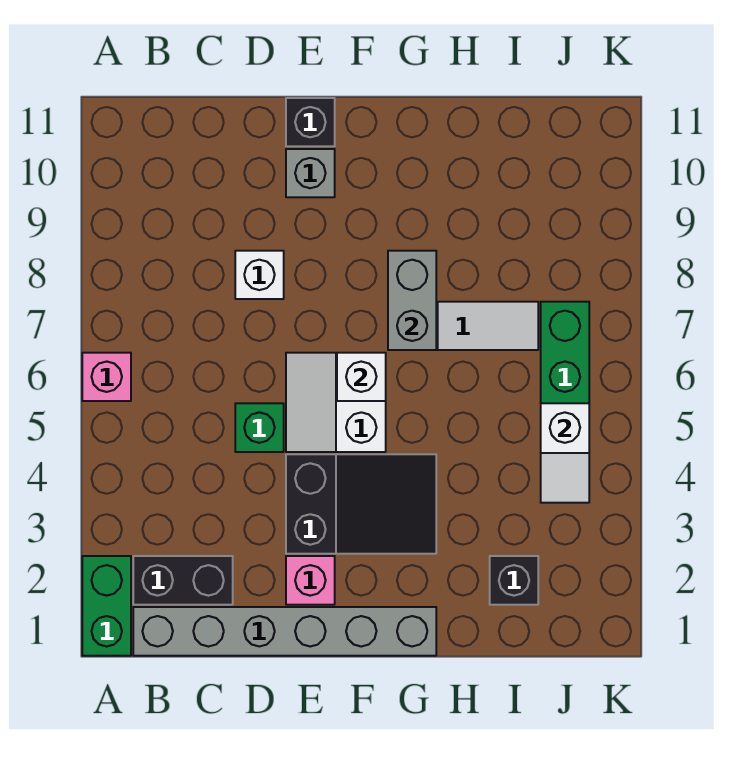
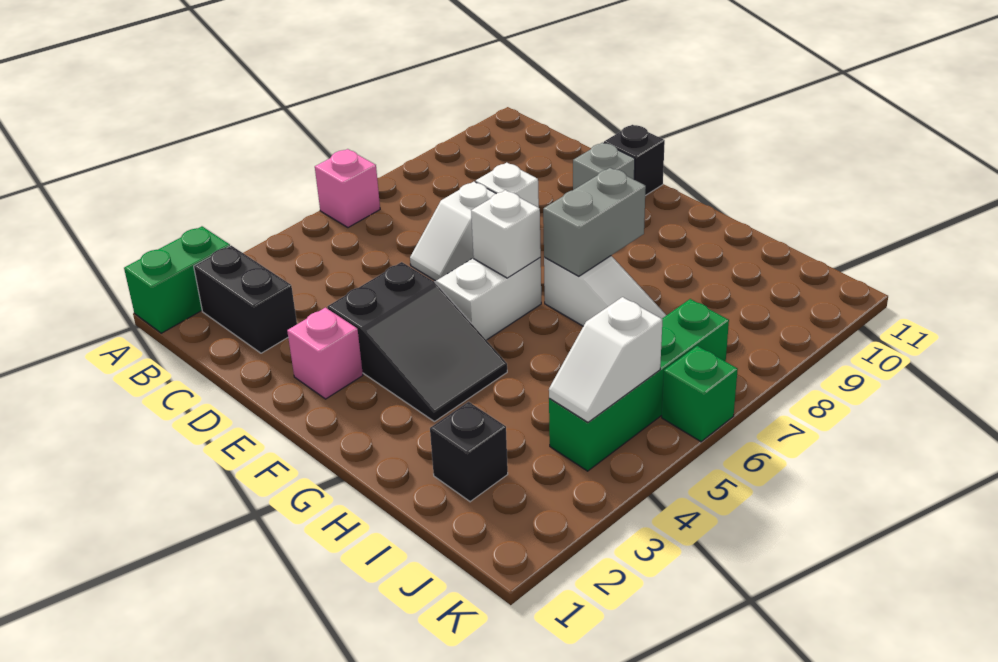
grey 1x6 brick [133,607,436,656] -> none
green 1x1 brick [235,403,284,452] -> green 1x1 brick moved to [662,346,738,442]
none -> white 1x2 slope [410,182,496,281]

